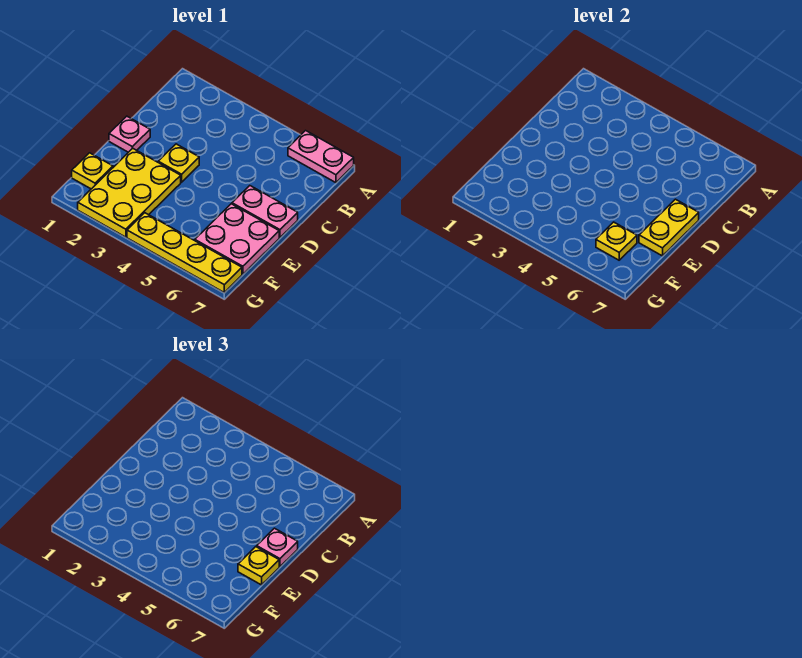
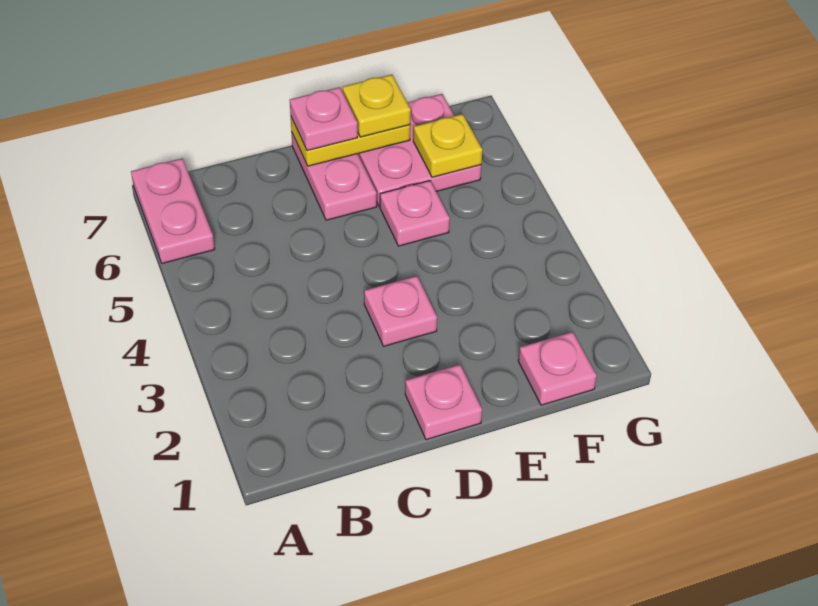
yellow 1x1 plate [158,144,199,182] -> pink 1x1 plate [364,276,437,346]
yellow 2x3 plate [78,148,181,237] -> none
none -> pink 1x1 plate [380,181,450,246]
yellow 1x1 plate [72,153,113,189] -> pink 1x1 plate [518,332,597,405]
yellow 1x4 plate [127,213,242,292] -> none

